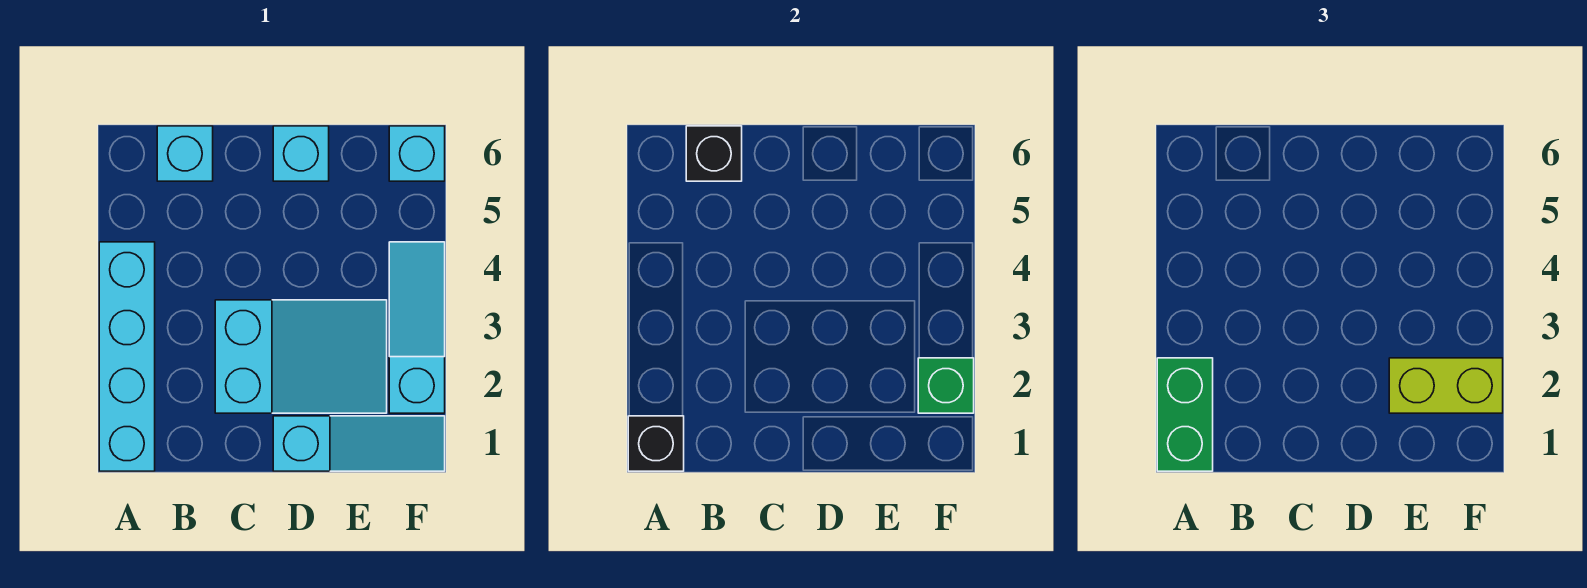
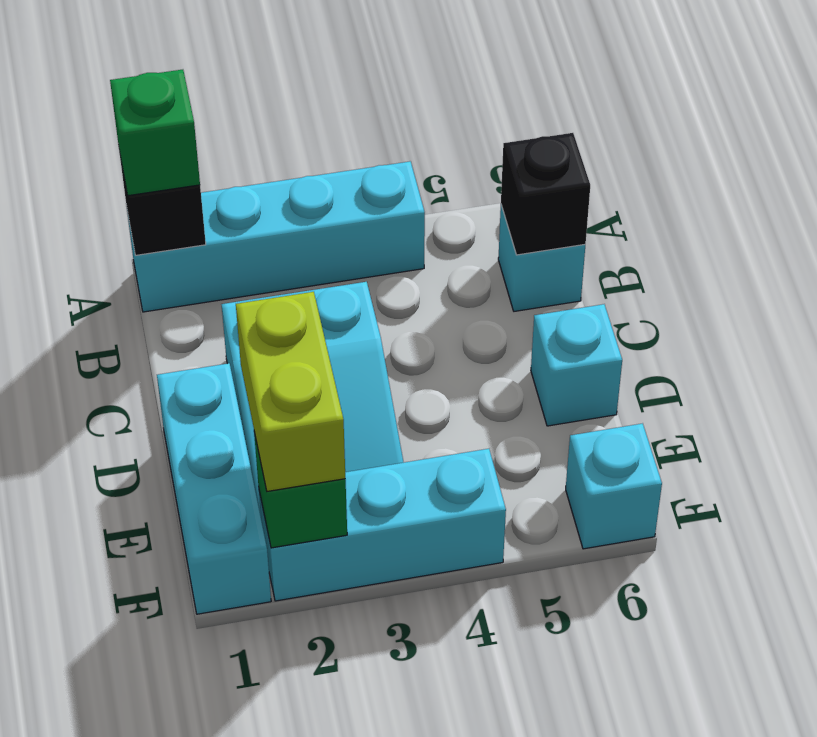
green 1x2 brick [1157,358,1213,471] -> green 1x1 brick [110,70,200,196]
cyan 1x3 slope [273,416,445,471] -> cyan 1x3 brick [157,363,271,614]
cyan 1x3 slope [389,242,445,413] -> cyan 1x3 brick [259,449,506,601]

